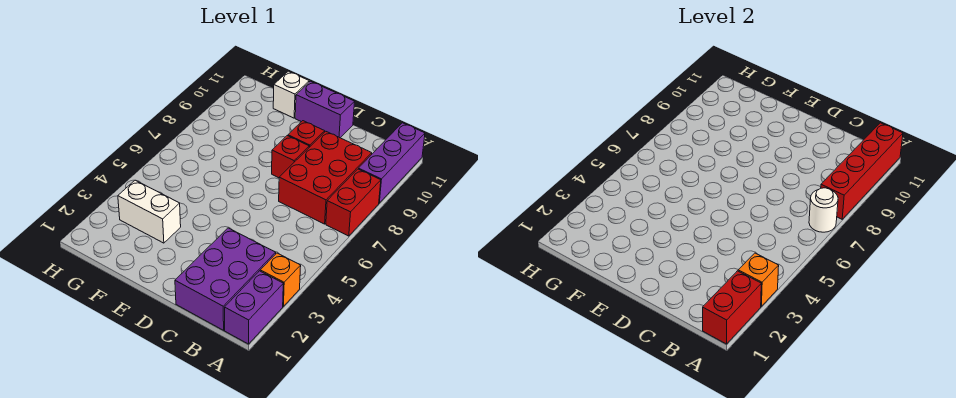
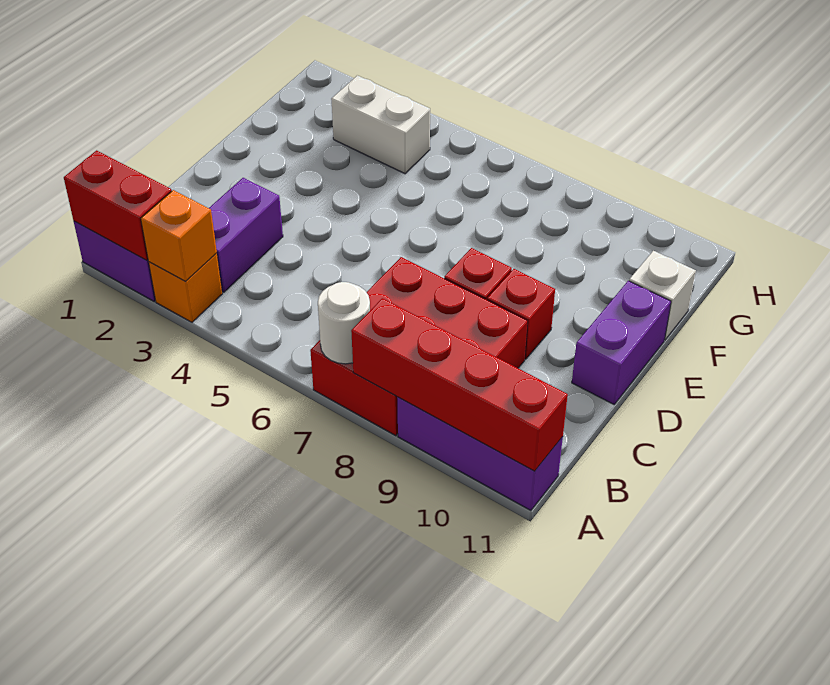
purple 2x3 brick [175,228,276,330] -> purple 1x2 brick [209,178,283,292]
white 1x2 brick [118,180,181,243] -> white 1x2 brick turned to [331,75,430,174]

